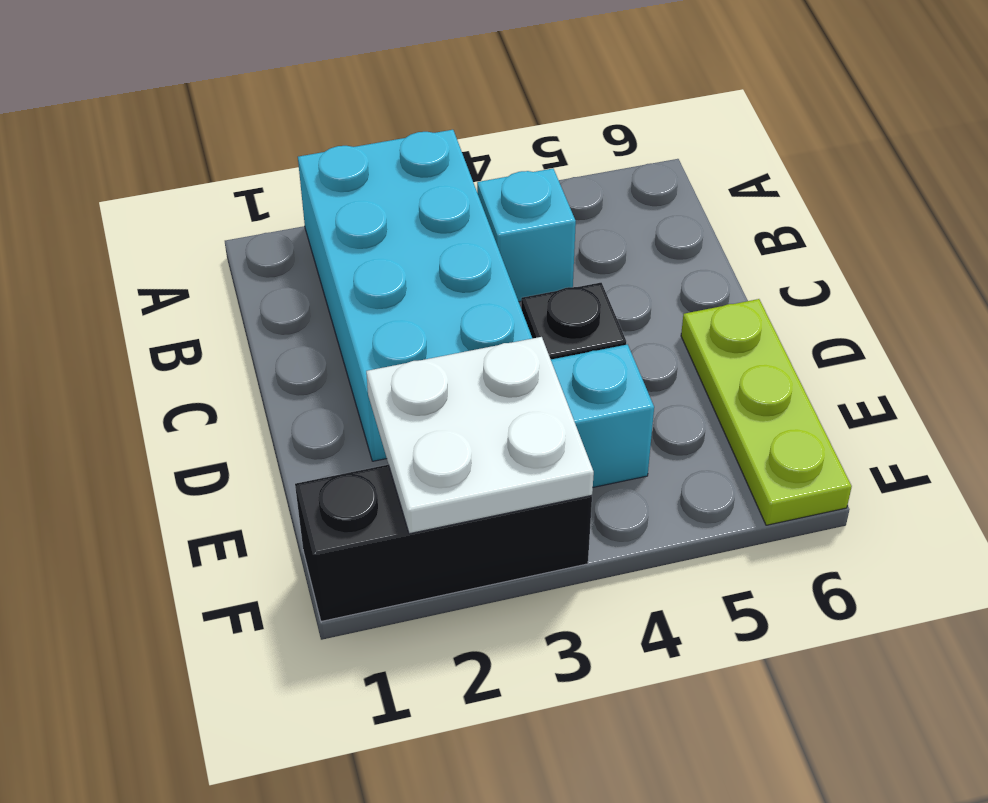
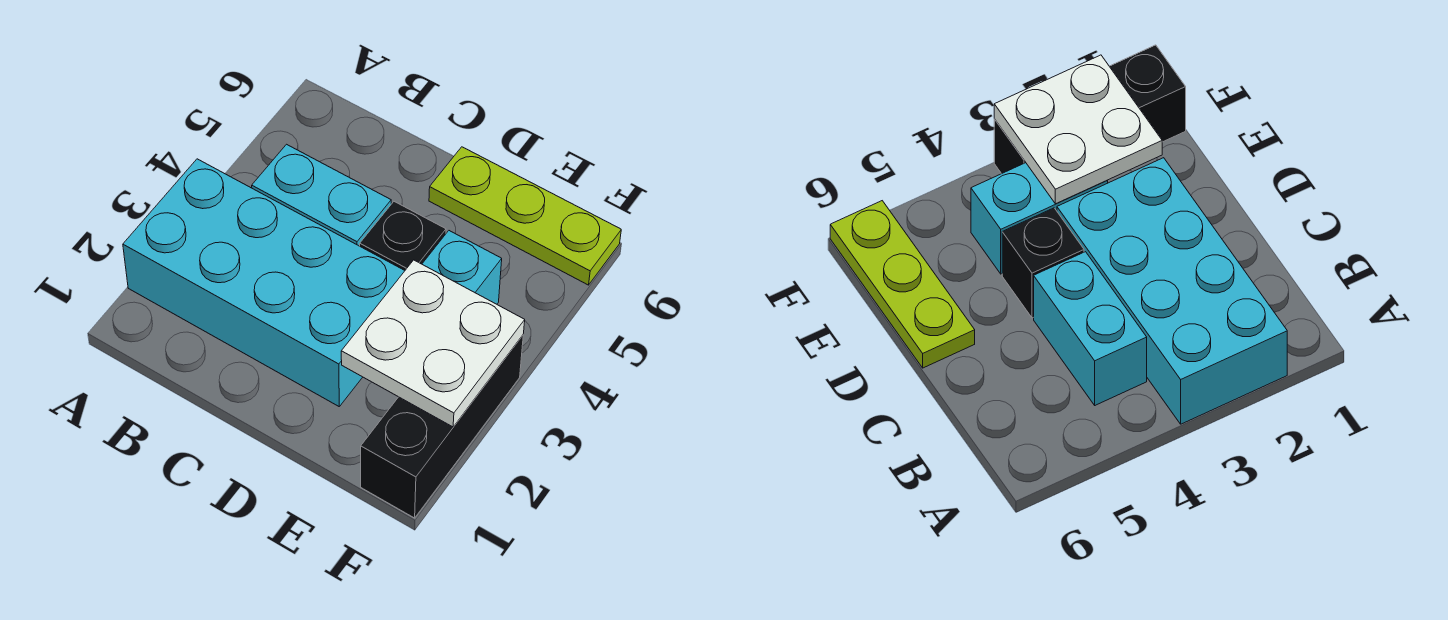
cyan 1x1 brick [477,169,576,302] -> cyan 1x2 brick [252,144,391,246]

